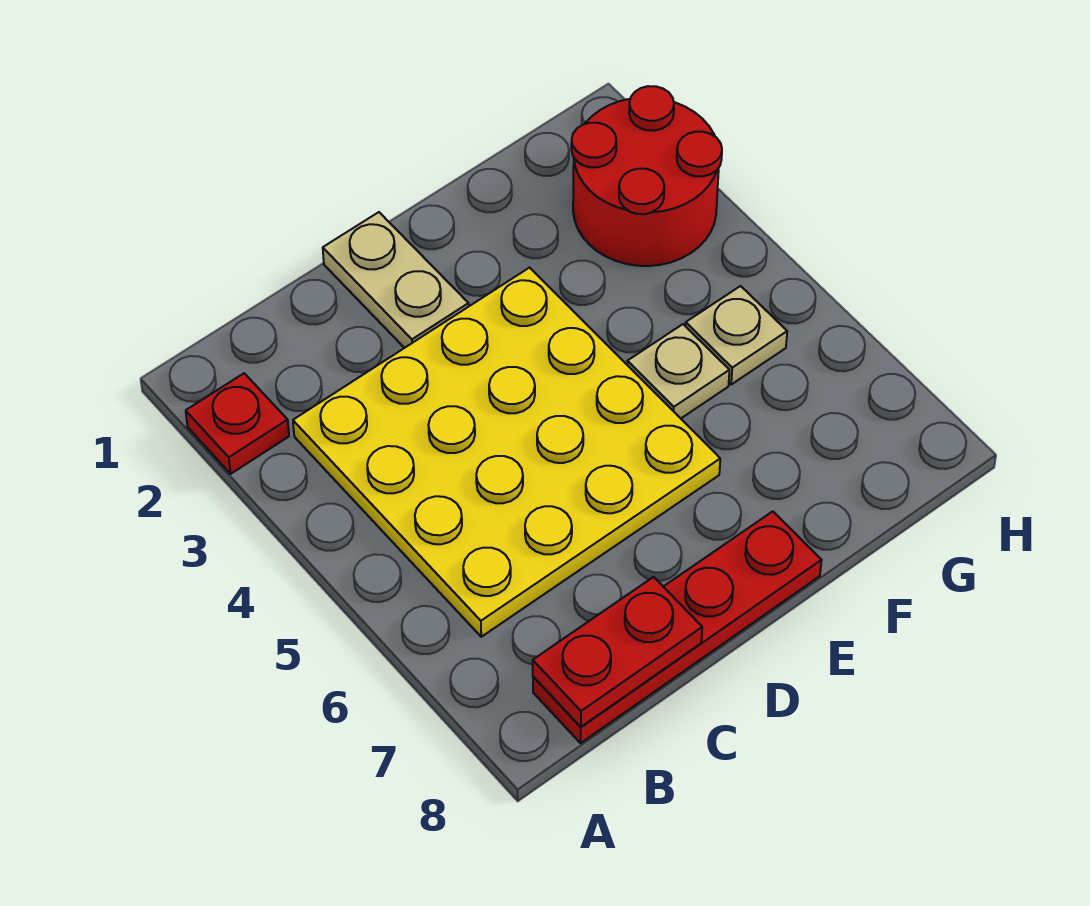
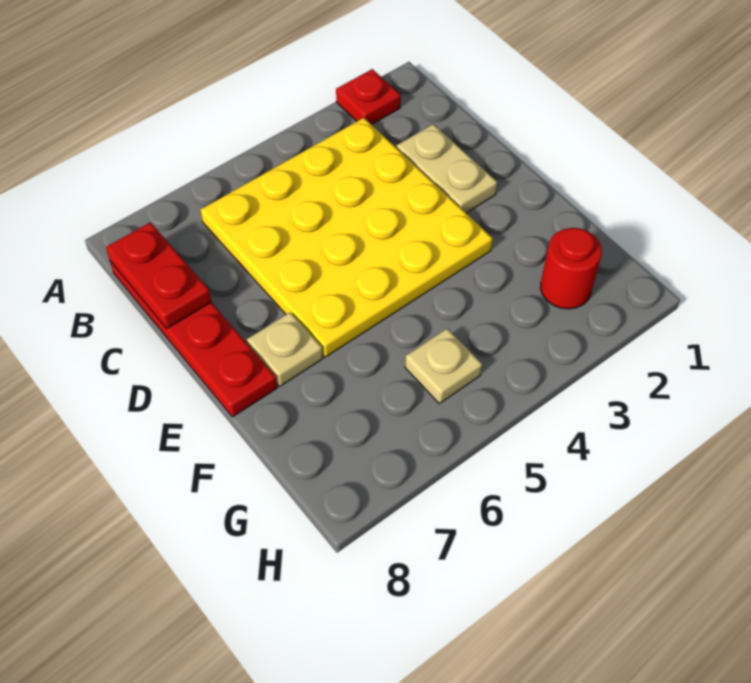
tan 1x2 plate [323,212,469,348] -> tan 1x2 plate turned to [396,124,497,213]
tan 1x1 plate [627,324,729,418] -> tan 1x1 plate moved to [247,312,323,387]
red 2x2 round brick [571,86,722,266] -> red 1x1 round brick [541,228,602,309]

